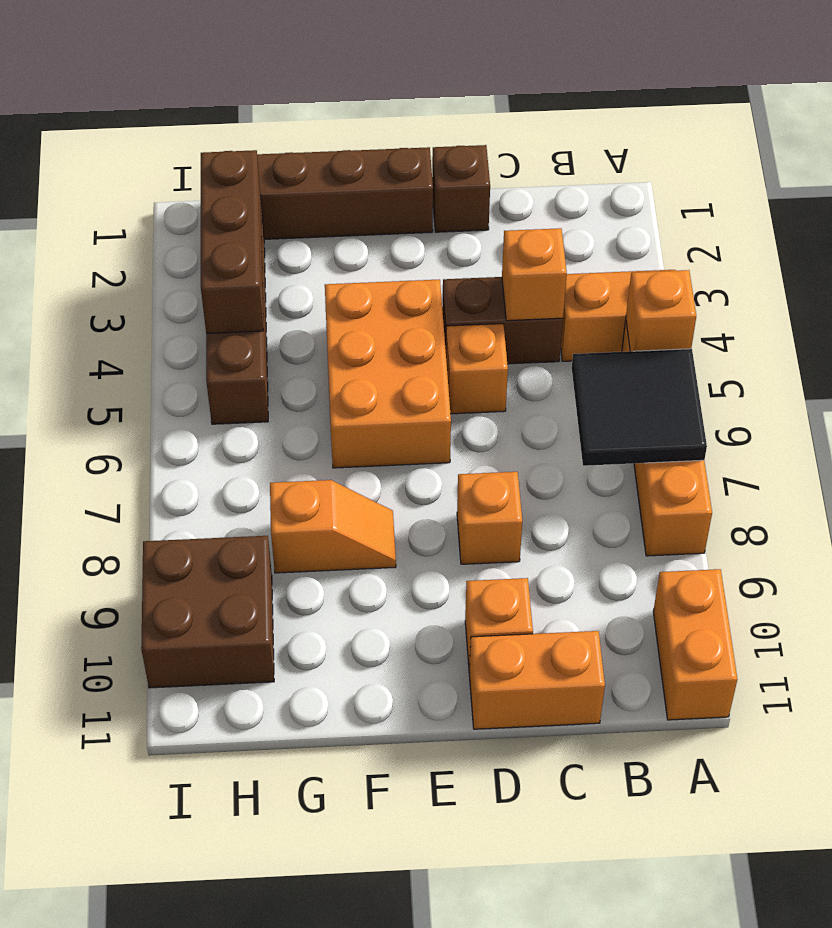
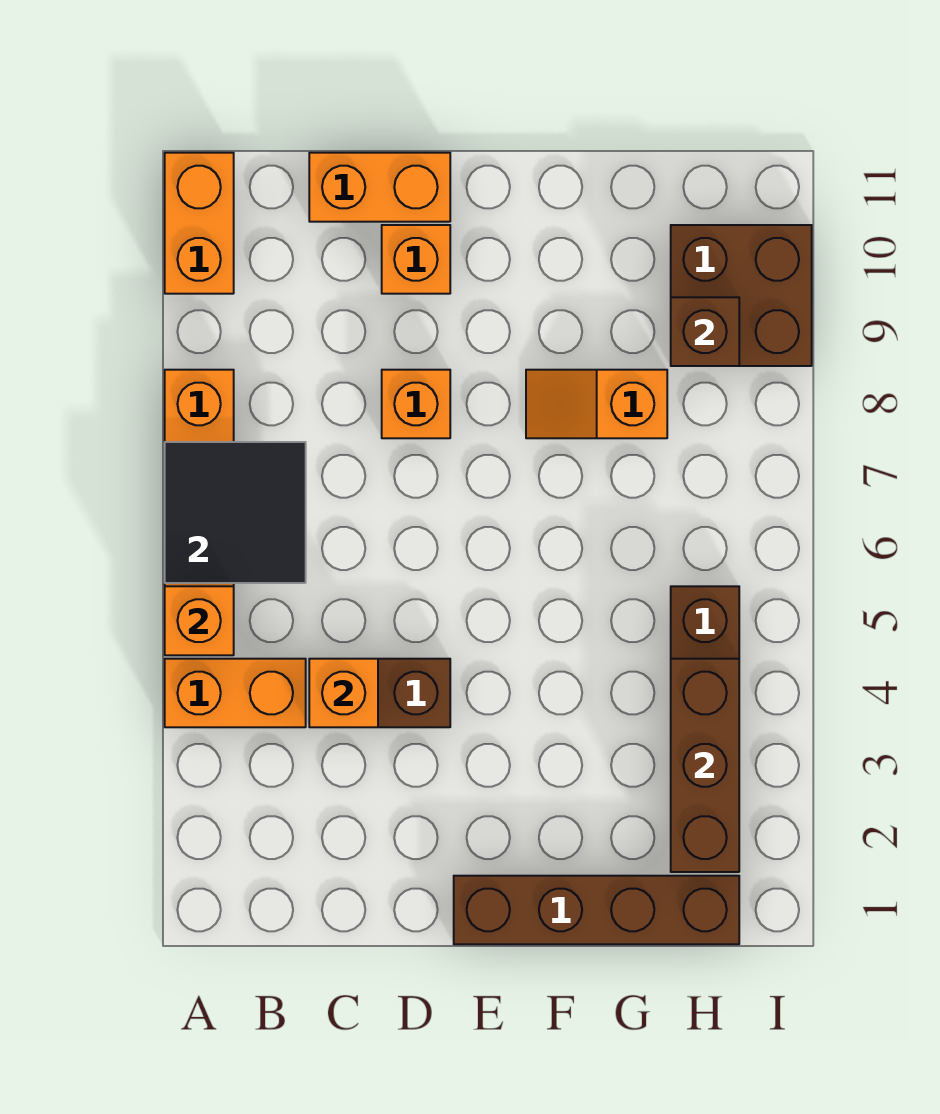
brown 1x1 brick [432,145,490,232] -> brown 1x1 brick moved to [671,297,739,366]
orange 1x1 brick [446,324,508,414] -> none
orange 2x3 brick [325,279,451,468] -> none

